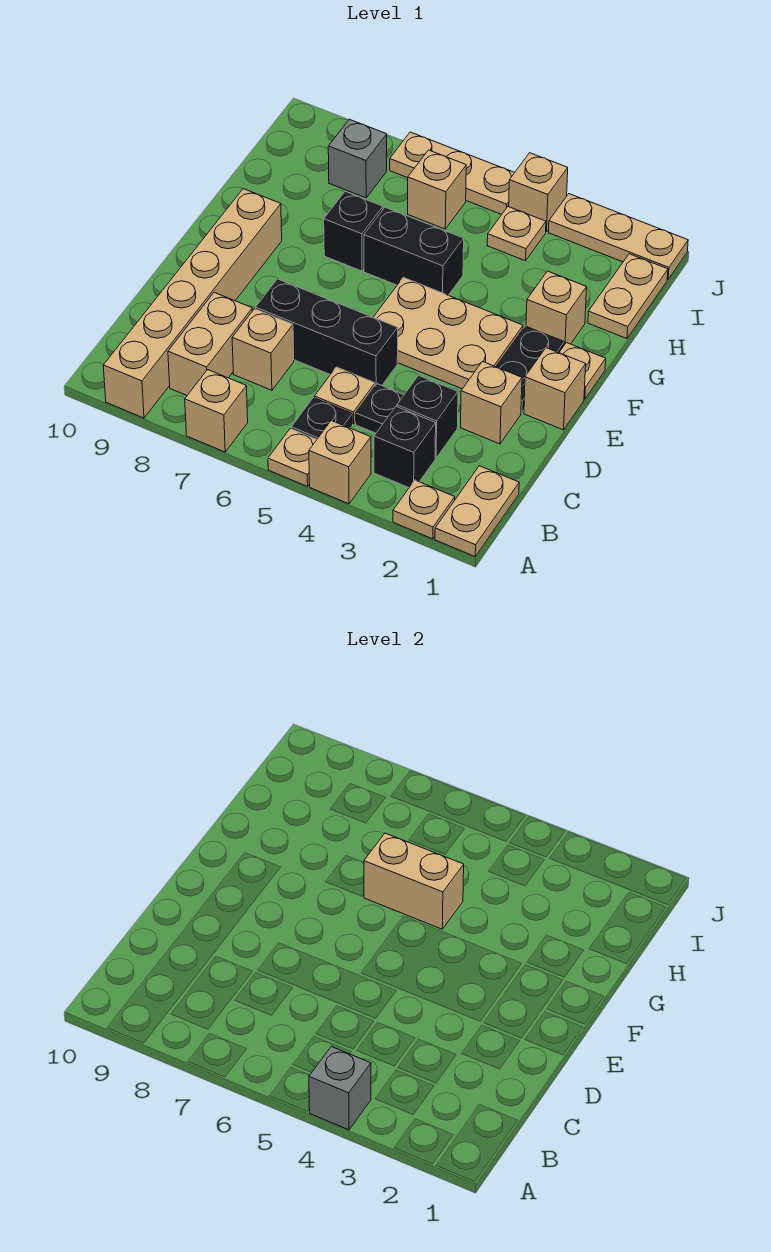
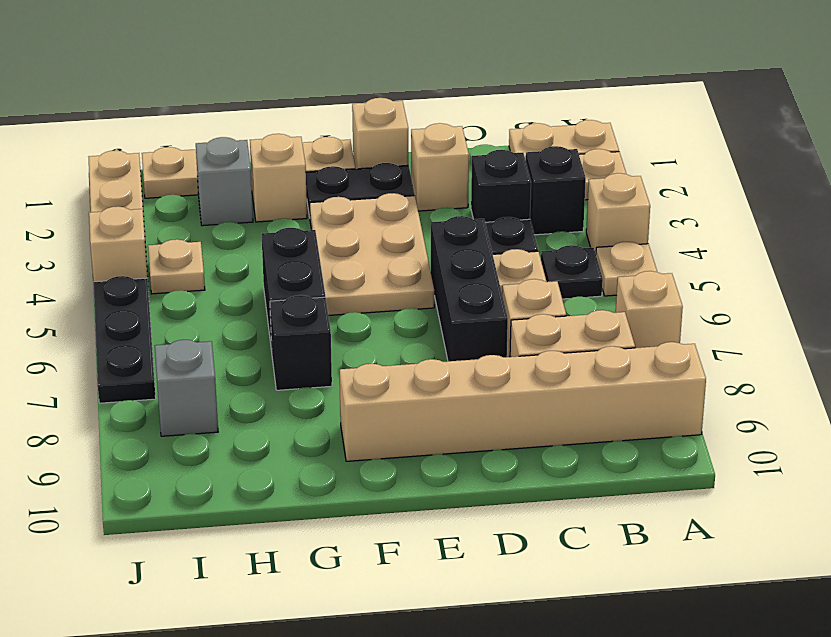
grey 1x1 brick [309,1047,371,1130] -> grey 1x1 brick moved to [196,137,253,226]
tan 1x2 brick [364,833,464,929] -> none
tan 1x1 brick [408,150,466,229] -> none
tan 1x3 plate [390,132,515,214] -> black 1x3 plate [94,276,156,403]

